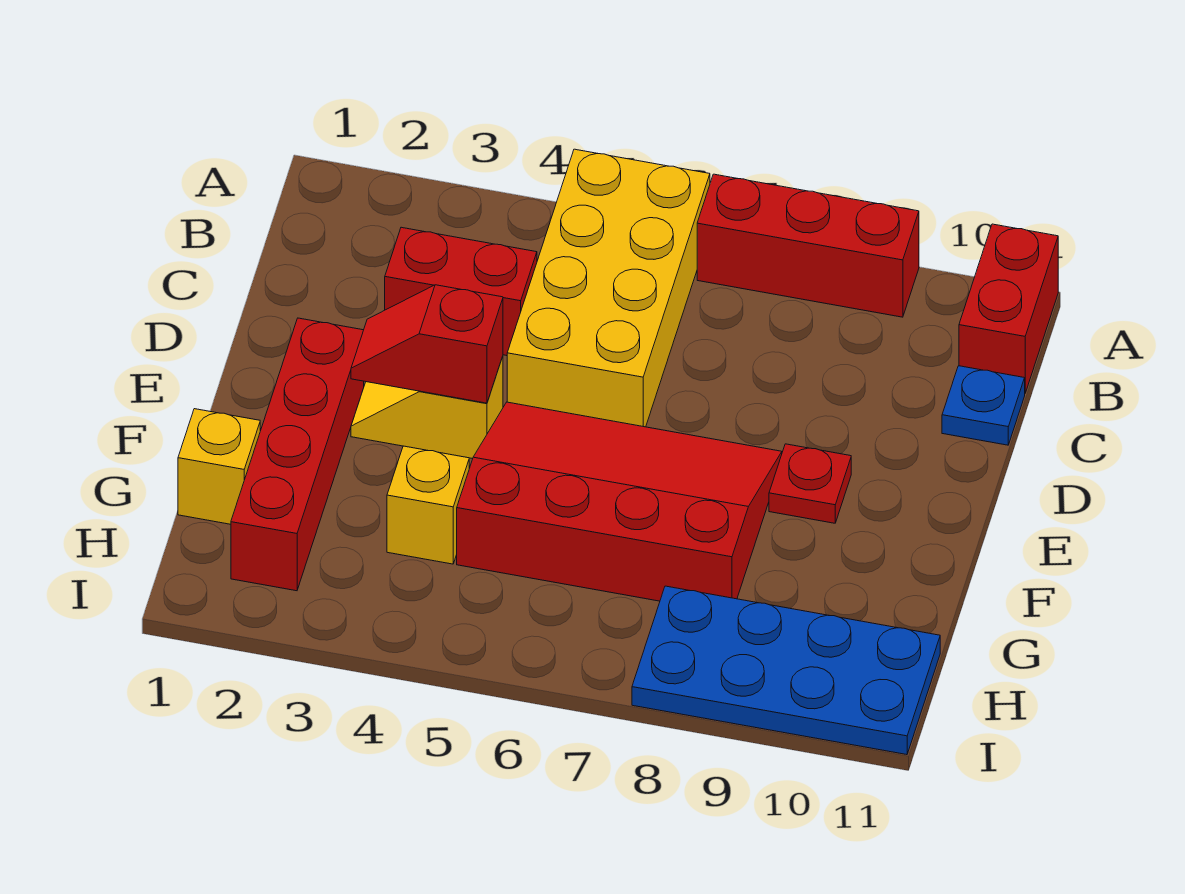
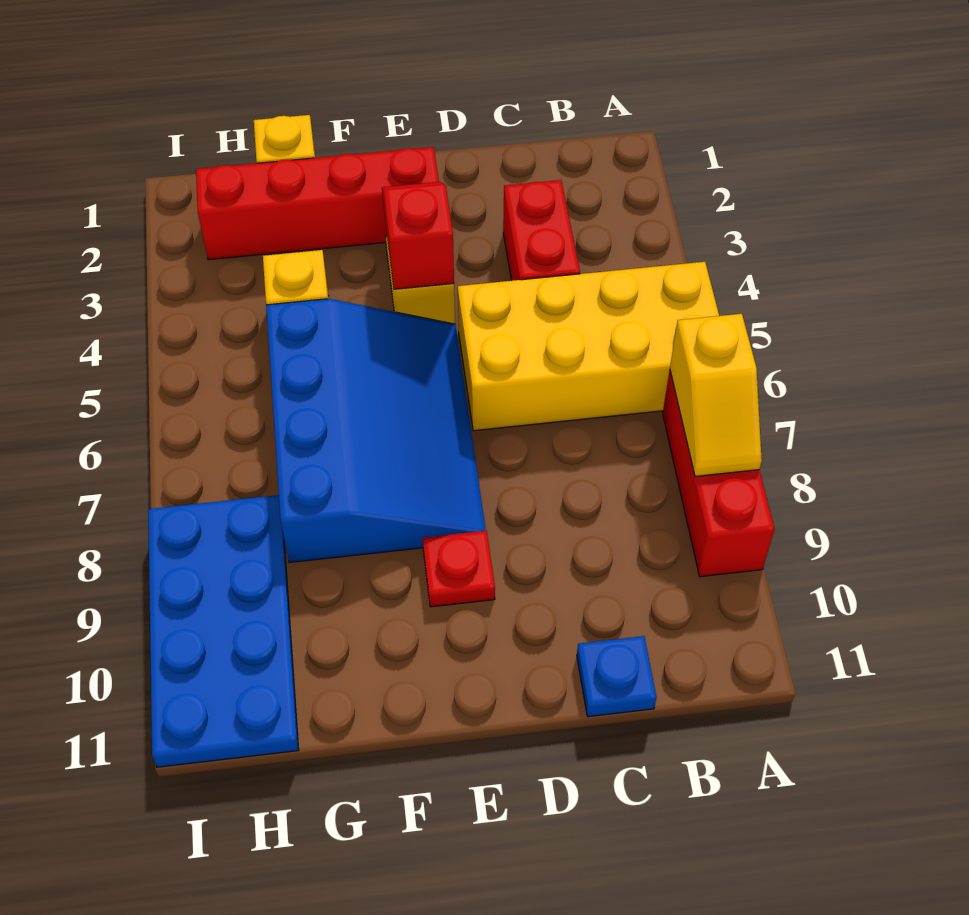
none -> yellow 1x2 slope [670,314,762,476]
red 1x2 brick [959,224,1058,393] -> none
red 3x4 slope [457,402,782,601] -> blue 3x4 slope [266,299,486,563]

